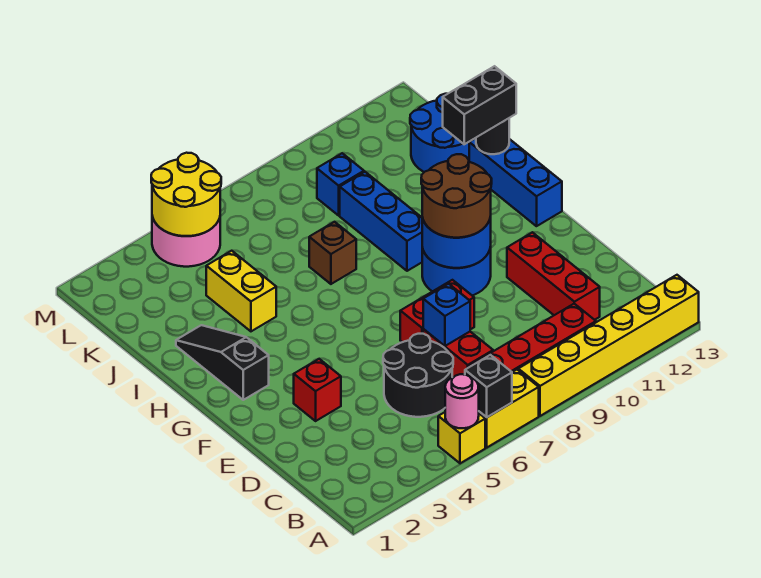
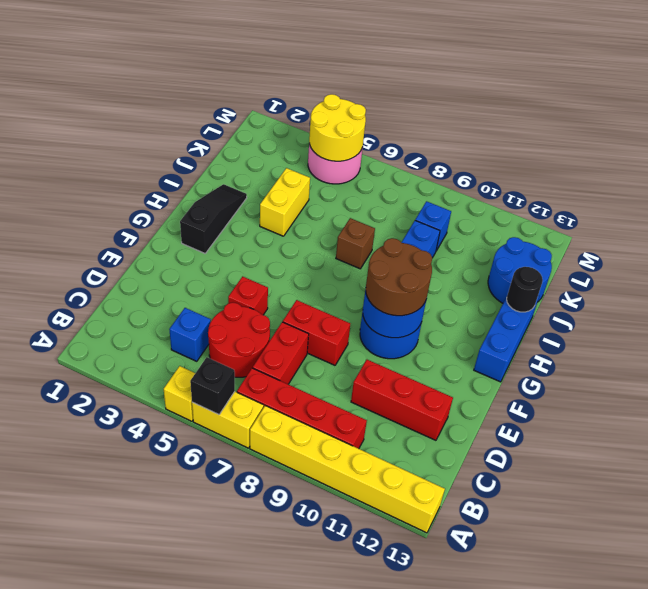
pink 1x1 round brick [445,374,479,428] -> none
black 2x2 round brick [383,334,453,417] -> red 2x2 round brick [208,303,270,377]
red 1x3 brick [507,232,600,320] -> red 1x3 brick turned to [351,360,453,440]
blue 1x1 brick [423,284,470,346] -> blue 1x1 brick moved to [169,308,211,361]
red 1x1 brick [294,359,341,421] -> red 1x1 brick moved to [228,276,268,315]
black 1x2 brick [443,66,516,144] -> none

